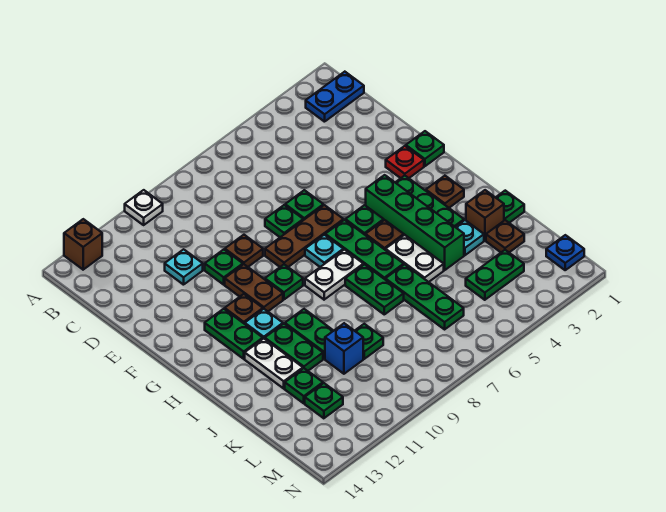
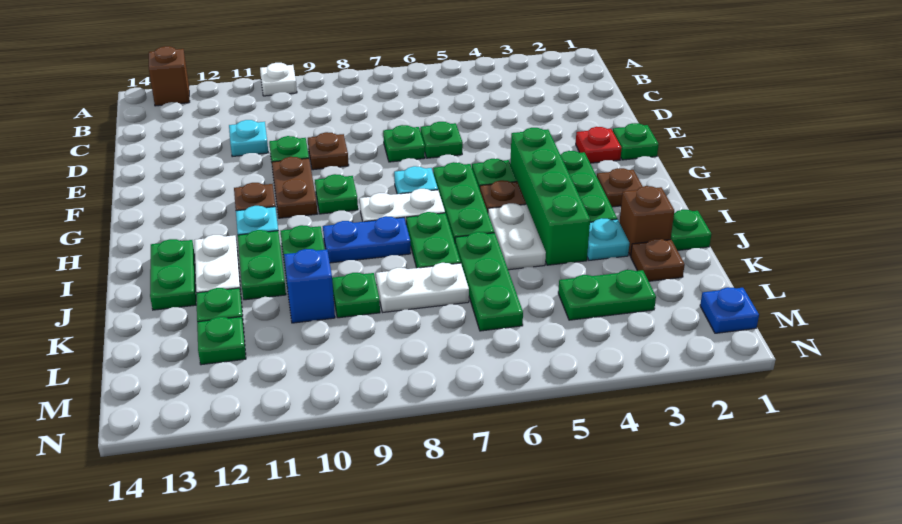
blue 1x2 plate [306,72,364,122] -> blue 1x2 plate moved to [323,216,411,263]
brown 1x3 plate [265,205,343,267] -> none
green 1x2 plate [205,309,263,359] -> green 1x2 plate moved to [150,239,196,310]
none -> white 1x2 plate [376,263,469,312]

